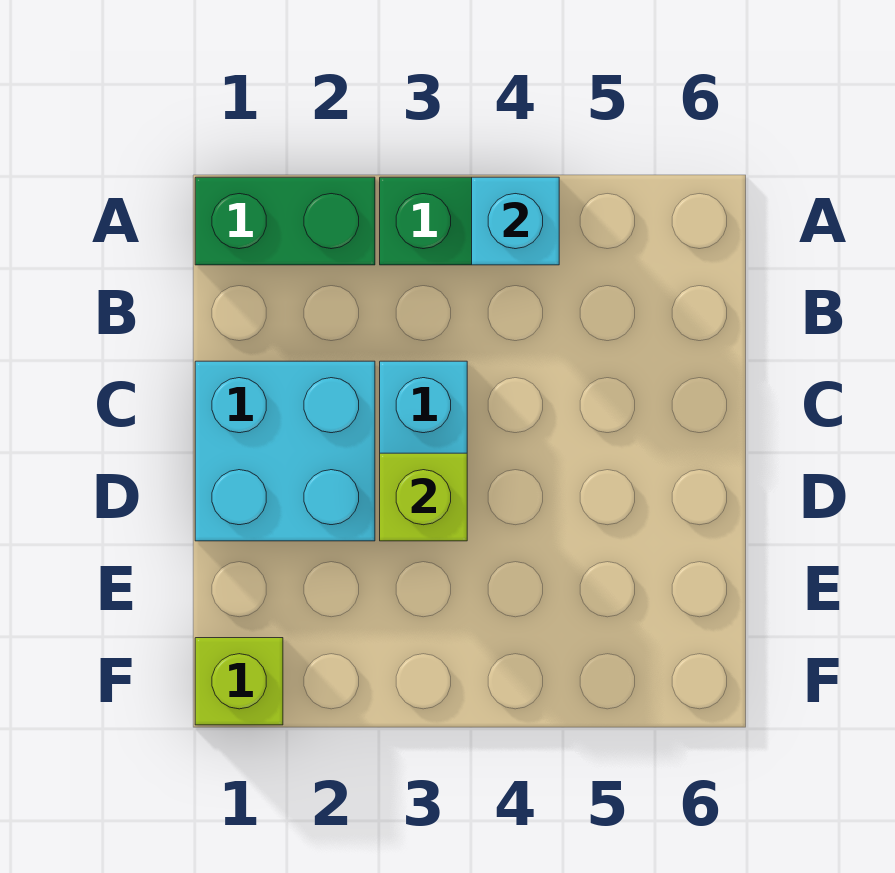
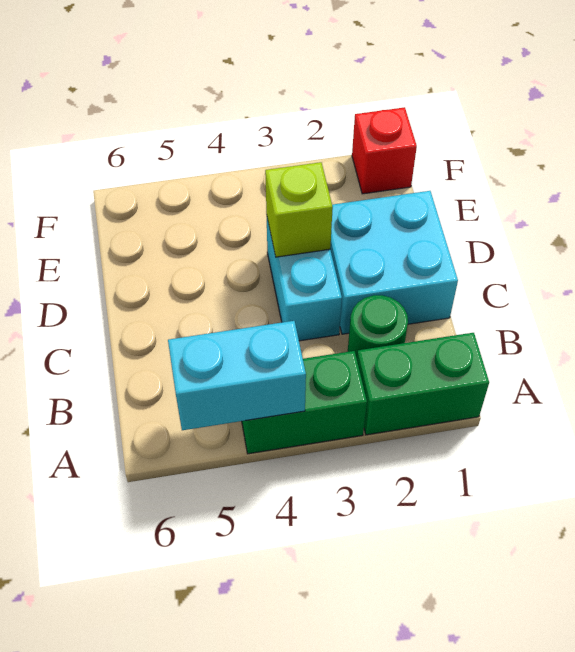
cyan 1x1 brick [472,177,559,265] -> cyan 1x2 brick [168,321,306,430]
none -> green 1x1 round brick [348,295,408,358]
lime 1x1 brick [195,638,283,725] -> red 1x1 brick [352,107,417,194]

